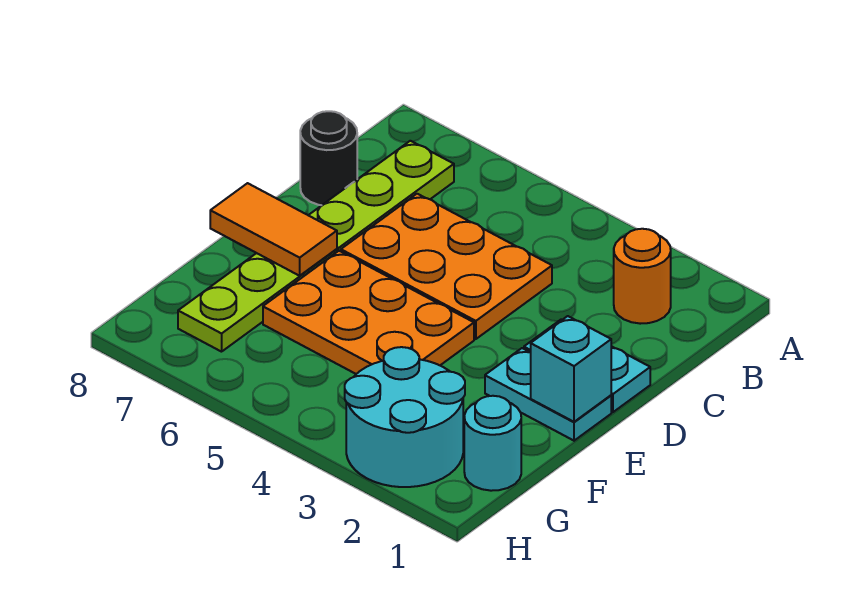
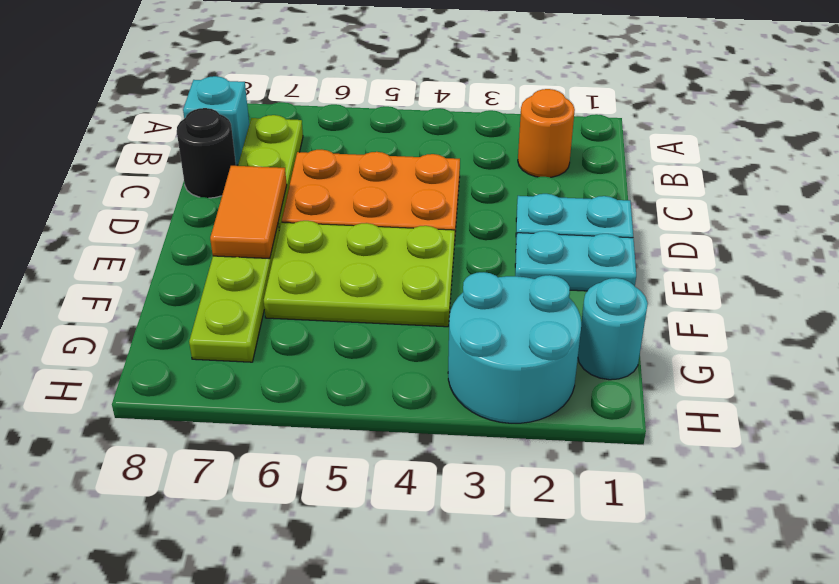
cyan 1x1 brick [530,316,611,422] -> cyan 1x1 brick moved to [183,76,249,165]
orange 2x3 plate [263,251,474,374] -> lime 2x3 plate [264,221,455,327]
orange 1x2 tile [210,183,337,276] -> orange 1x2 tile turned to [210,166,287,259]

